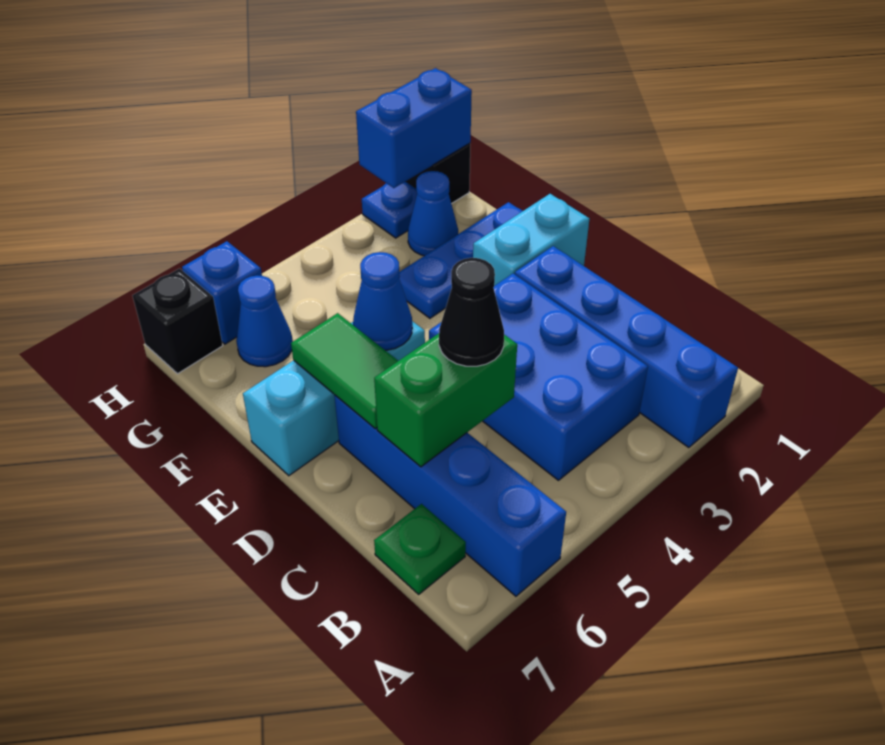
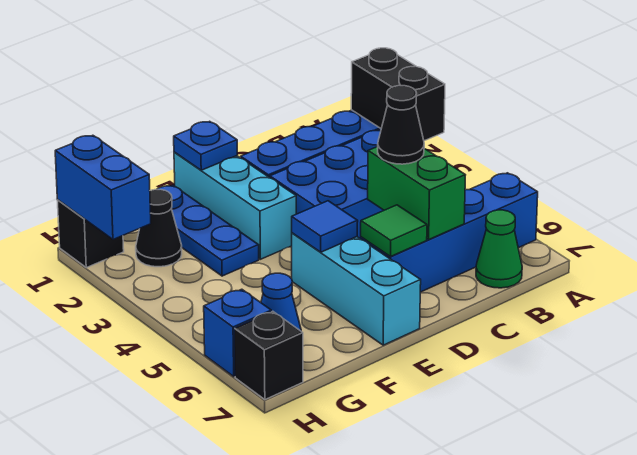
none -> black 1x2 brick [351,48,445,141]
green 1x1 plate [374,504,466,594] -> green 1x1 cone [476,210,522,288]
green 1x2 tile [291,313,398,429] -> green 1x1 tile [361,205,427,256]
cyan 1x2 brick [473,194,589,286] -> cyan 1x3 brick [174,152,296,259]
blue 1x1 cone [353,252,412,350] -> blue 1x1 tile [292,201,358,252]
blue 1x1 cone [408,171,458,256] -> black 1x1 cone [136,190,182,267]
blue 1x1 plate [362,182,417,238] -> blue 1x1 plate moved to [174,121,237,170]

